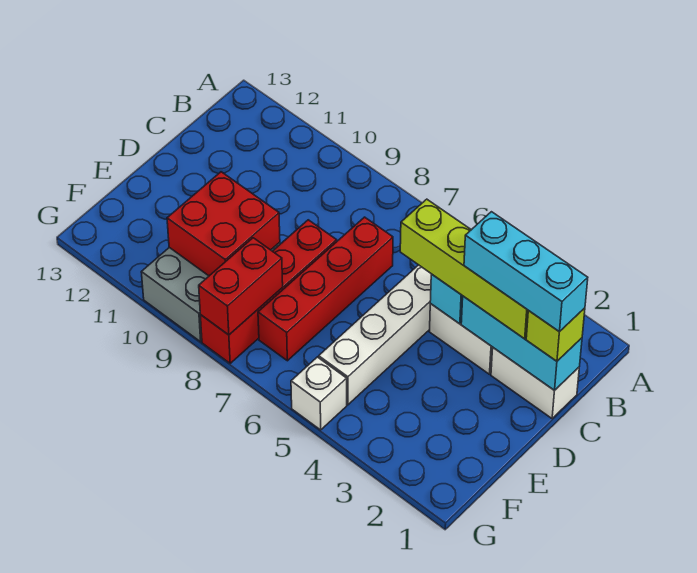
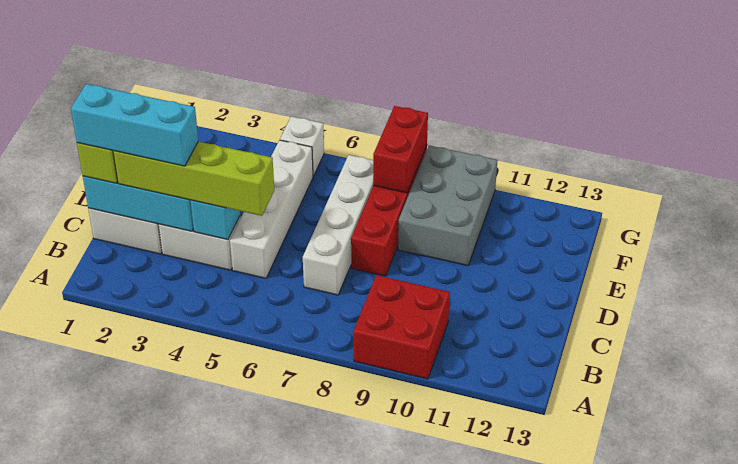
red 1x4 brick [258,217,393,361] -> white 1x4 brick [303,155,373,295]
red 2x2 brick [167,172,280,276] -> red 2x2 brick moved to [353,275,450,379]

